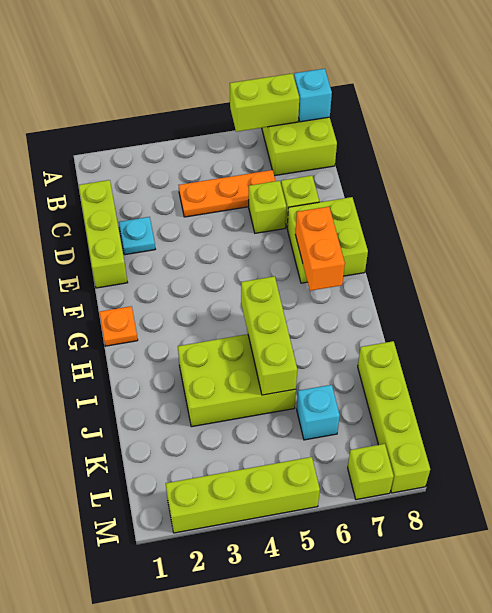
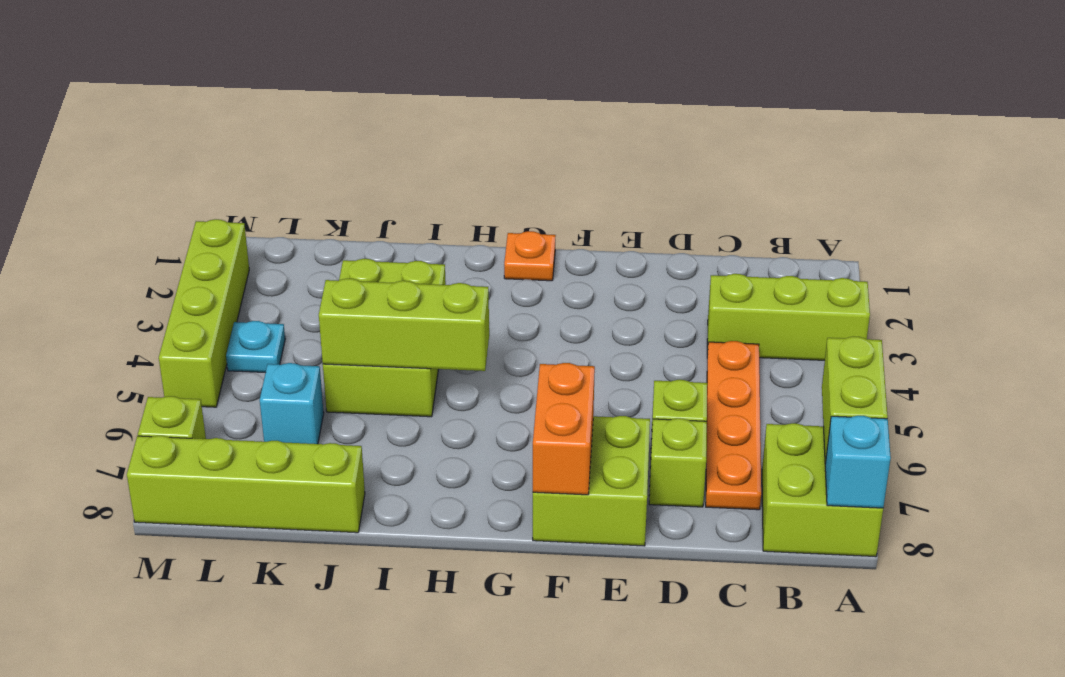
lime 1x3 brick [79,180,128,288] -> lime 1x3 brick moved to [707,274,870,360]
orange 1x3 plate [179,170,275,217] -> orange 1x4 plate [706,341,761,510]
cyan 1x1 plate [119,217,155,255] -> cyan 1x1 plate moved to [226,321,285,373]
orange 1x2 brick [295,207,345,291] -> orange 1x2 brick turned to [533,363,595,495]

